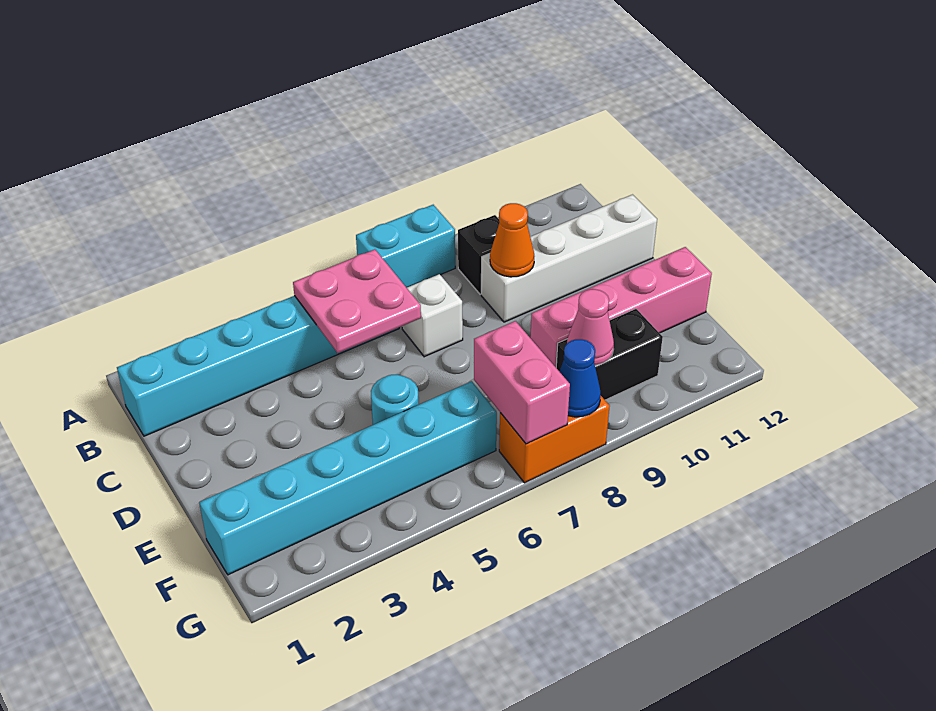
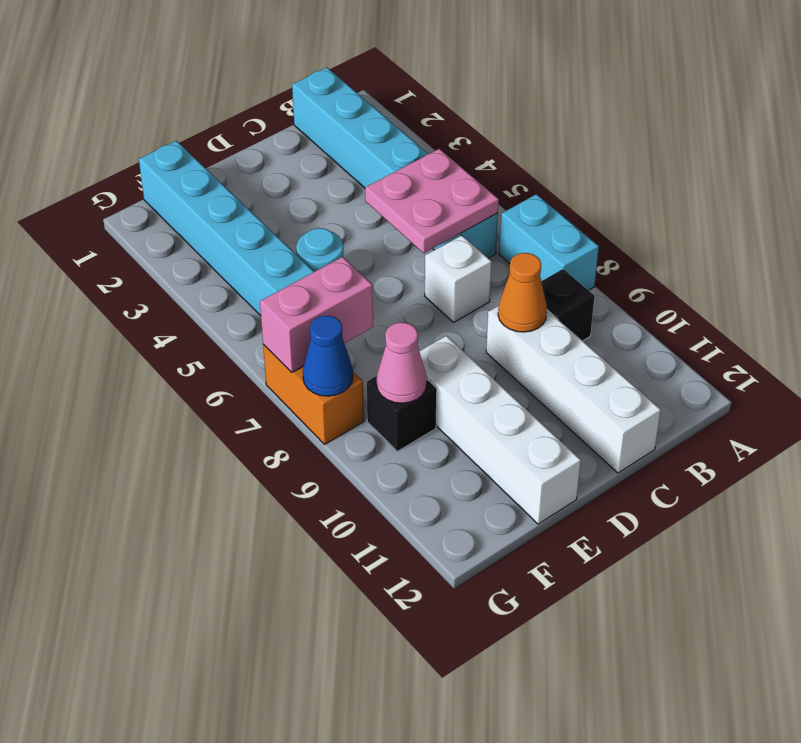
pink 1x4 brick [530,247,712,367] -> white 1x4 brick [419,336,581,524]
black 1x2 brick [556,309,663,400] -> black 1x1 brick [367,376,437,451]

